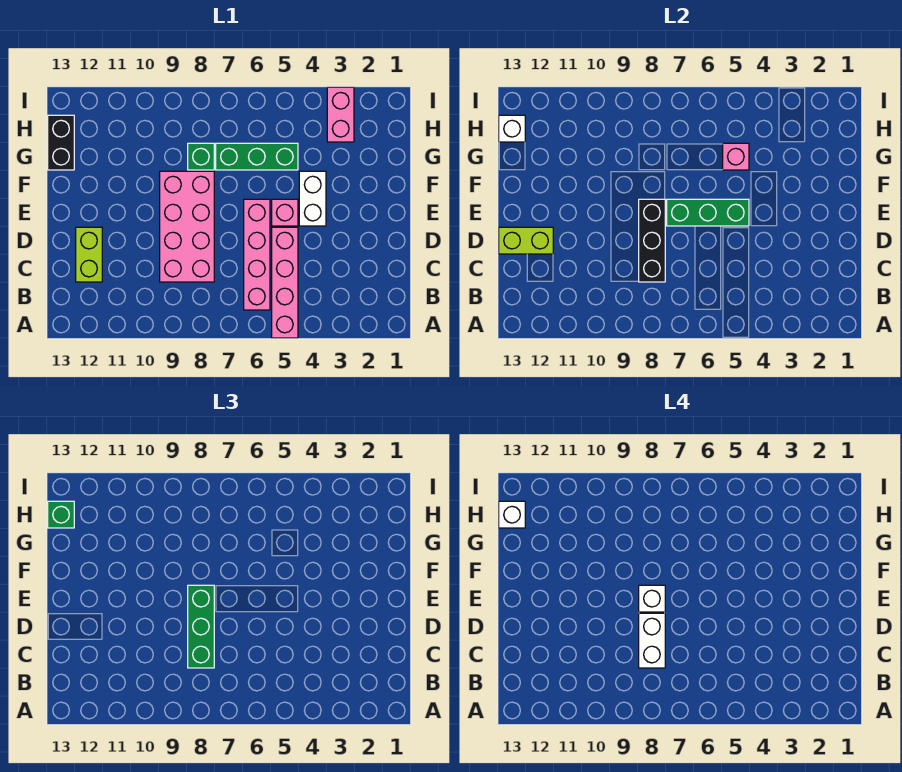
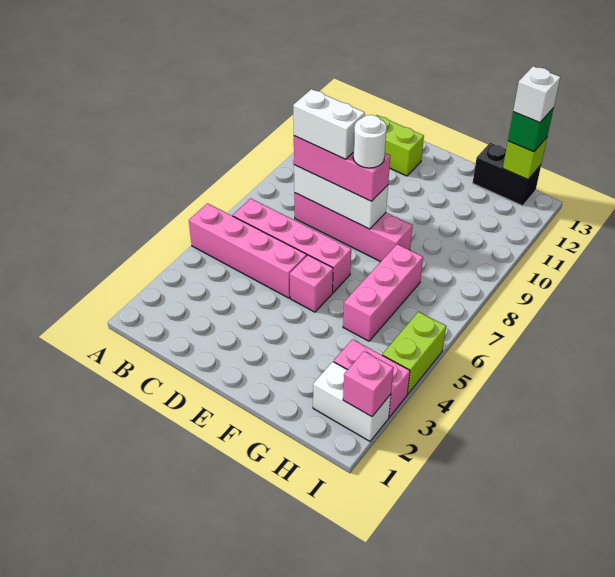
pink 2x4 brick [160,171,214,282] -> pink 1x4 brick [294,193,412,262]
black 1x3 brick [639,199,665,282] -> white 1x3 brick [294,165,388,229]
green 1x3 brick [188,585,214,668] -> pink 1x3 brick [294,136,390,201]
lime 1x2 brick [499,227,553,254] -> lime 1x2 brick moved to [382,312,446,394]
white 1x2 brick [299,171,326,226] -> white 1x2 brick moved to [313,362,391,441]
green 1x3 brick [667,199,749,226] -> none
white 1x1 brick [639,585,665,612] -> white 1x1 round brick [353,115,387,168]
green 1x3 brick [216,143,298,170] -> pink 1x3 brick [343,244,423,341]
pink 1x1 brick [723,143,749,170] -> pink 1x1 brick moved to [343,351,394,417]
green 1x1 brick [188,143,214,170] -> none
white 1x1 brick [499,115,525,142] -> lime 1x1 brick [503,138,547,179]

